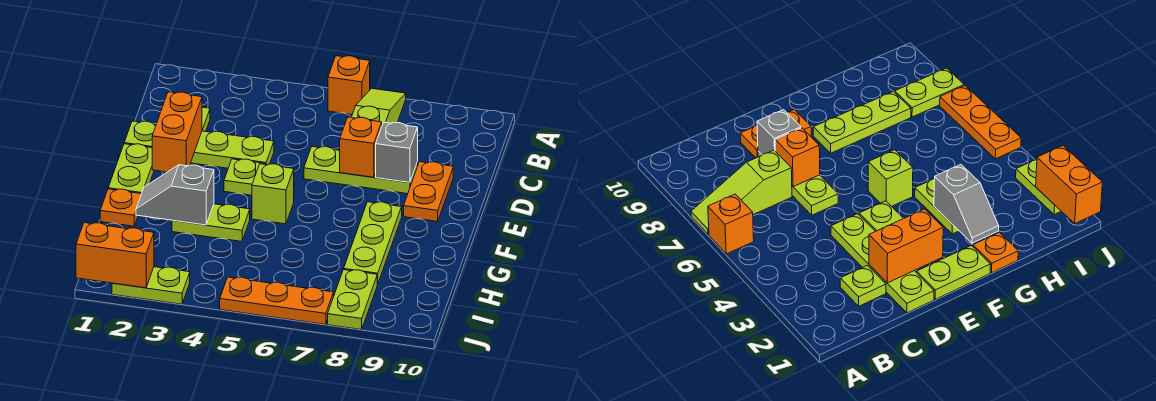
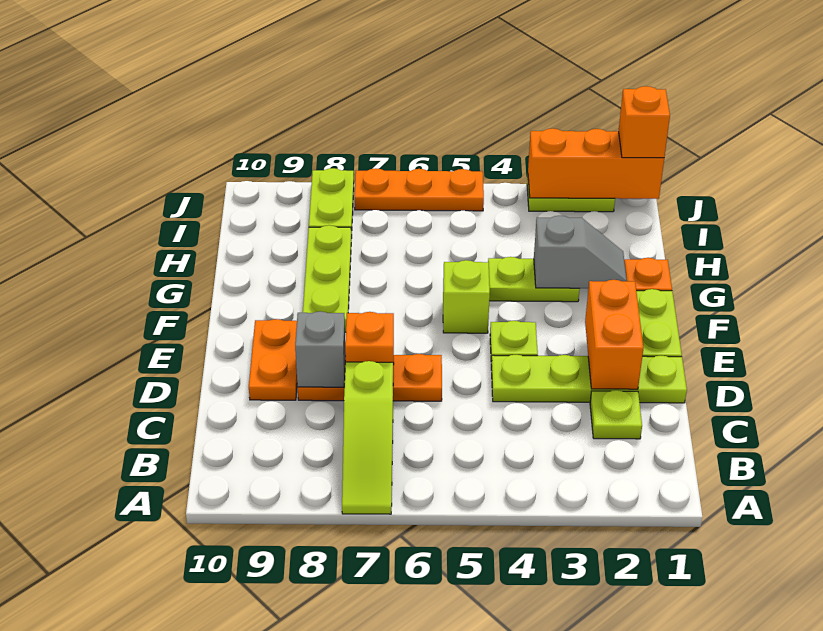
orange 1x1 brick [328,56,370,114] -> orange 1x1 brick moved to [619,86,670,158]
lime 1x3 plate [304,147,418,194] -> orange 1x3 plate [298,354,442,401]
orange 1x2 brick [76,223,154,288] -> orange 1x3 brick [528,128,664,199]

